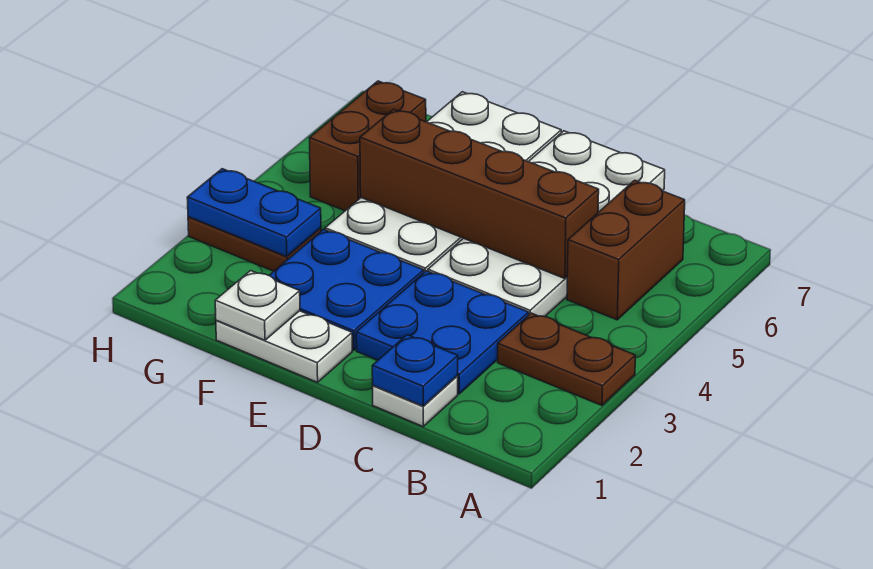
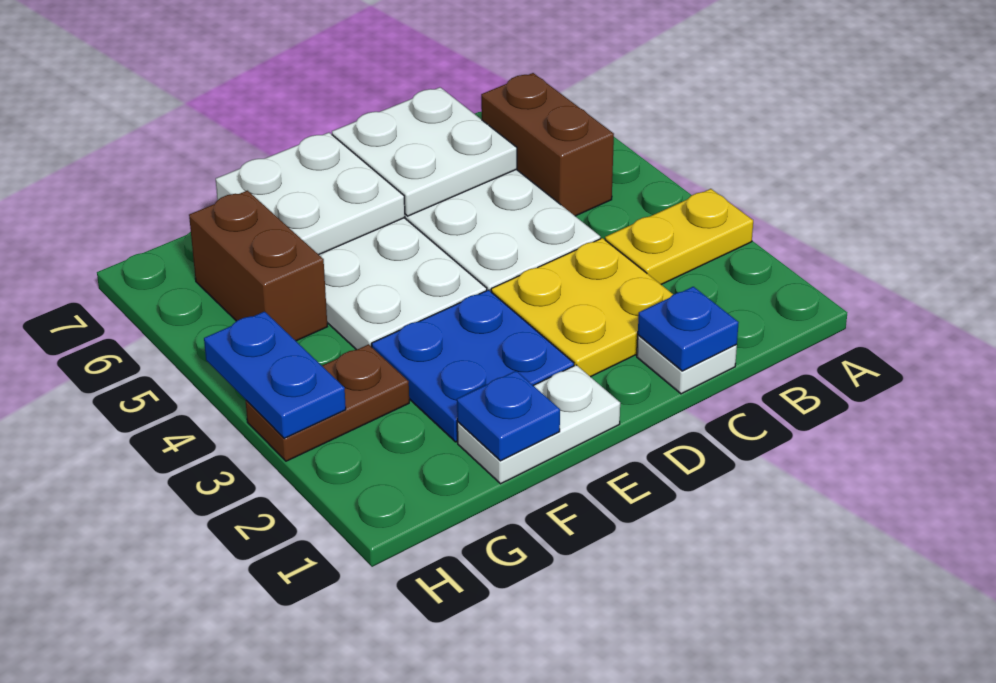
brown 1x2 plate [498,313,635,405] -> yellow 1x2 plate [605,189,753,284]
blue 2x2 plate [356,271,529,394] -> yellow 2x2 plate [491,238,673,377]
brown 1x4 brick [360,109,599,279] -> none
white 1x1 plate [215,271,300,340] -> blue 1x1 plate [457,371,560,461]
blue 1x2 plate [187,169,321,256] -> blue 1x2 plate turned to [204,312,346,438]

